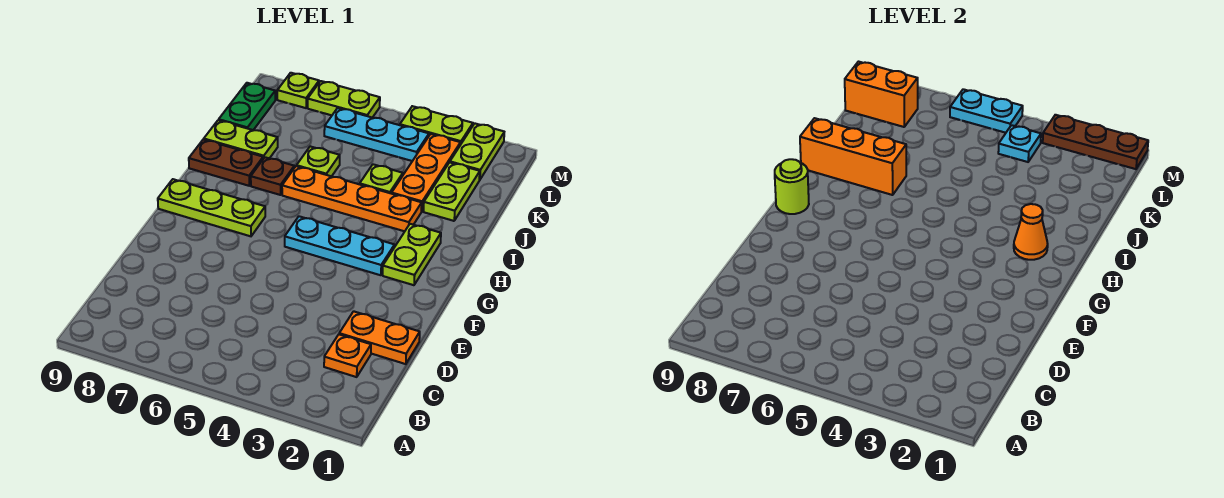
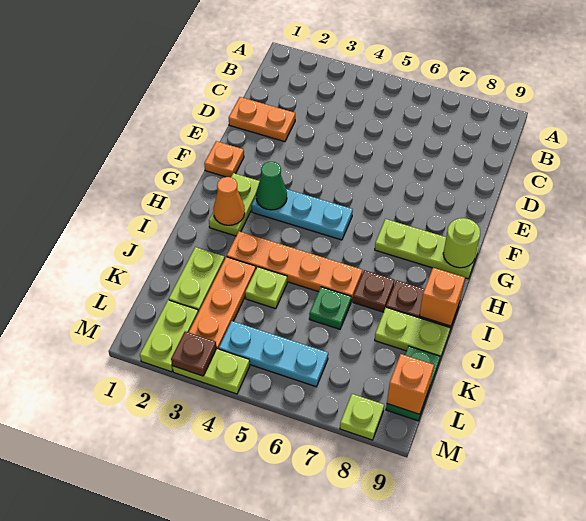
orange 1x1 plate [324,335,371,377] -> orange 1x1 plate moved to [204,141,244,177]
none -> green 1x1 cone [256,162,287,210]
orange 1x3 brick [800,118,906,195] -> orange 1x1 brick [419,268,465,326]
lime 1x1 plate [297,146,340,176] -> green 1x1 plate [309,287,351,329]
cyan 1x1 plate [998,125,1041,162] -> none
orange 1x2 brick [845,62,918,127] -> orange 1x1 brick [387,354,434,414]
brown 1x3 plate [1043,115,1148,169] -> brown 1x1 plate [171,331,217,376]
cyan 1x2 plate [950,89,1023,133] -> none
lime 1x2 plate [308,81,380,118] -> none

